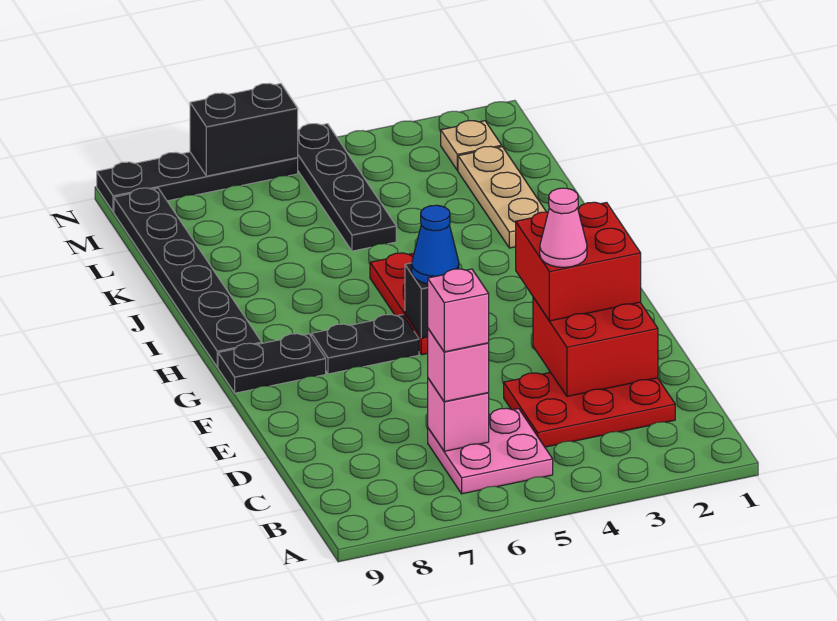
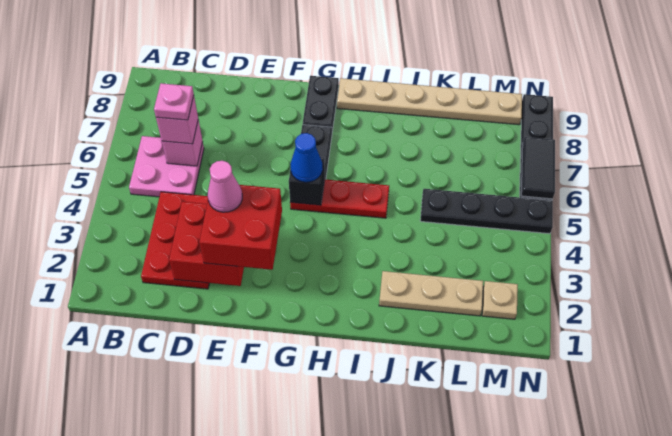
pink 1x1 brick [428,269,489,352] -> pink 1x1 plate [154,83,194,120]
black 1x6 plate [114,188,262,367] -> tan 1x6 plate [337,78,522,125]
black 1x2 brick [190,83,298,176] -> black 1x2 tile [521,137,555,199]

